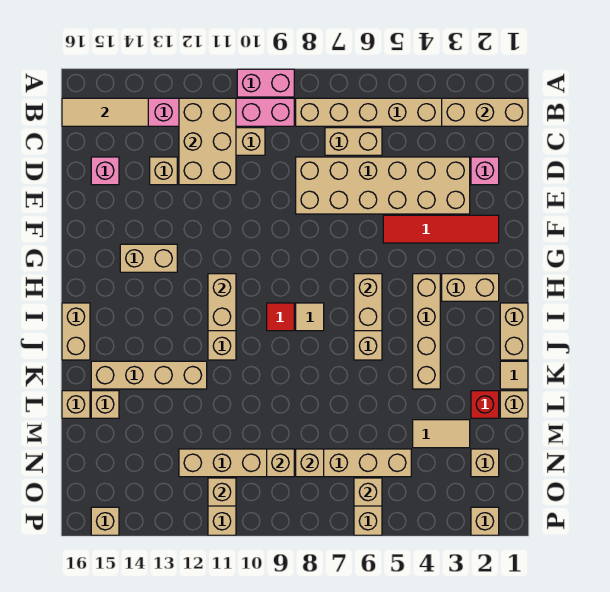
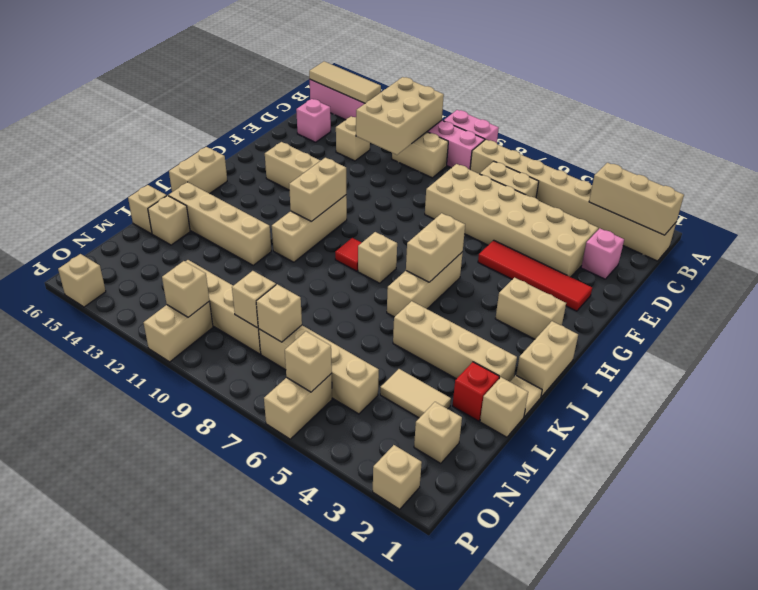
tan 1x4 brick [413,274,440,389] -> tan 1x4 brick turned to [393,301,517,382]
tan 1x1 tile [296,303,324,331] -> tan 1x1 brick [358,232,397,283]

